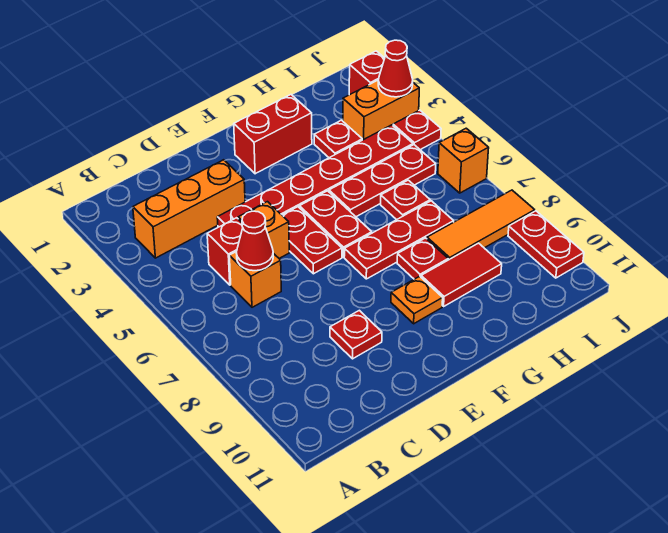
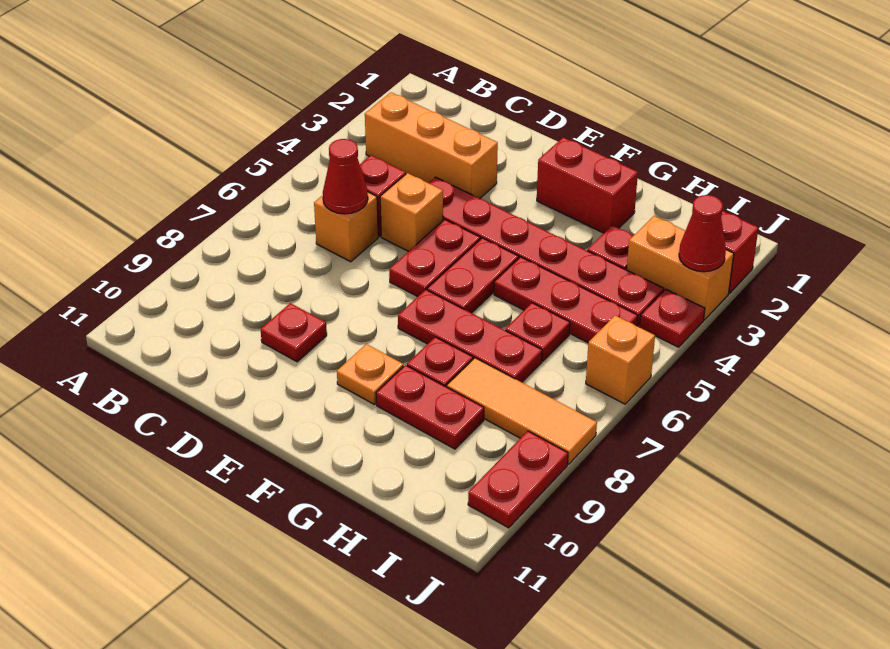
red 1x2 tile [421,243,502,306] -> red 1x2 plate [376,365,484,449]

